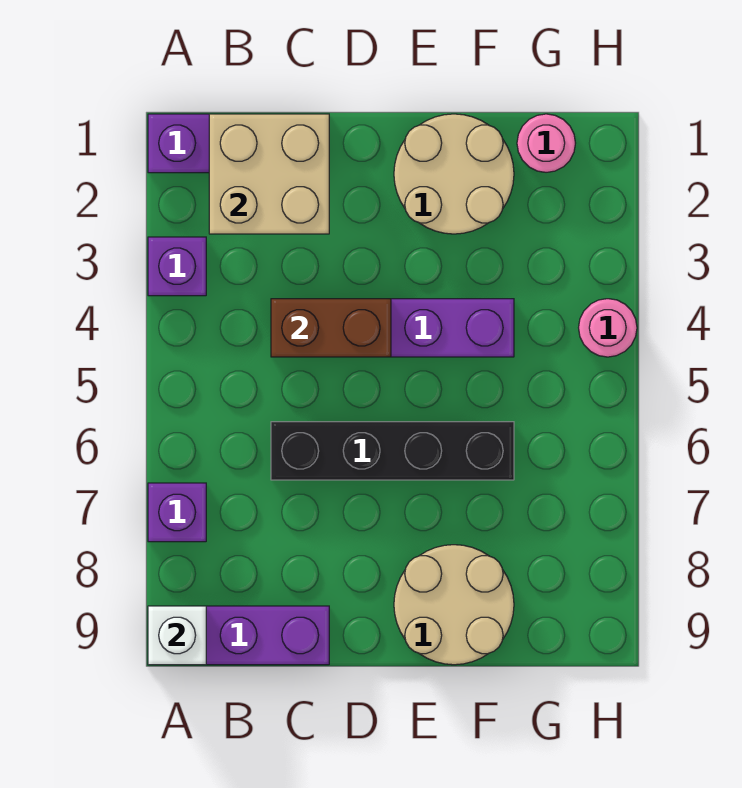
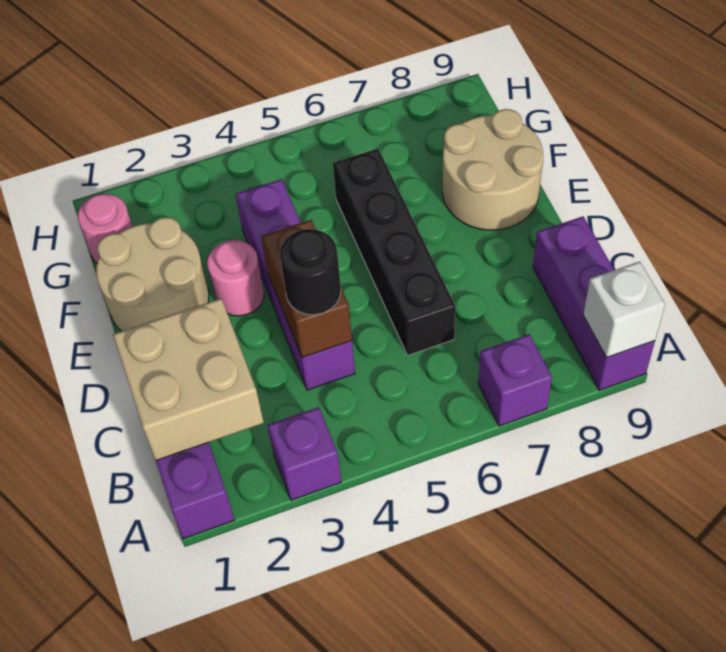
none -> black 1x1 round brick [280,229,341,315]
pink 1x1 round brick [579,299,637,357] -> pink 1x1 round brick moved to [207,240,264,316]

